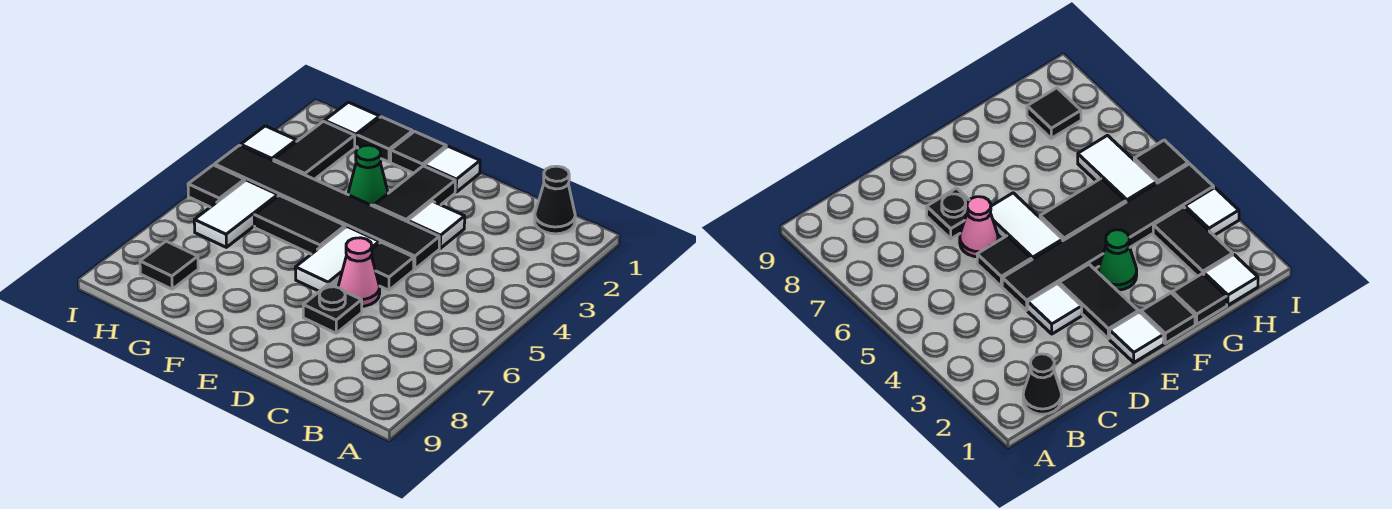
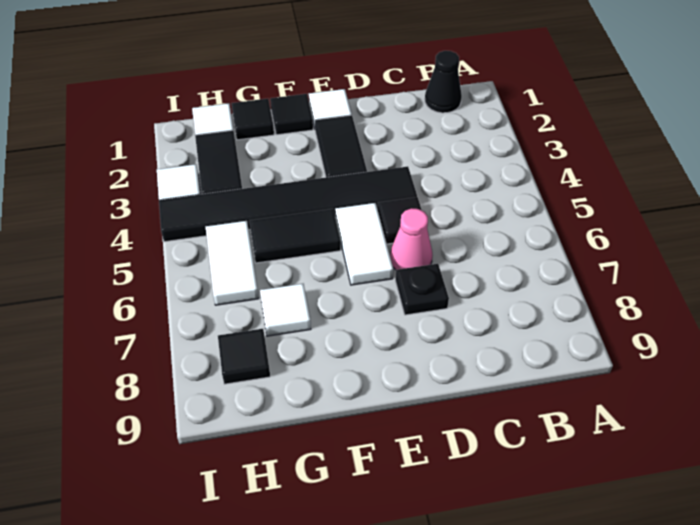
white 1x1 tile [408,201,465,248] -> white 1x1 tile moved to [260,284,311,336]
green 1x1 cone [348,145,388,206] -> none
black 1x1 tile [188,165,245,207] -> none

